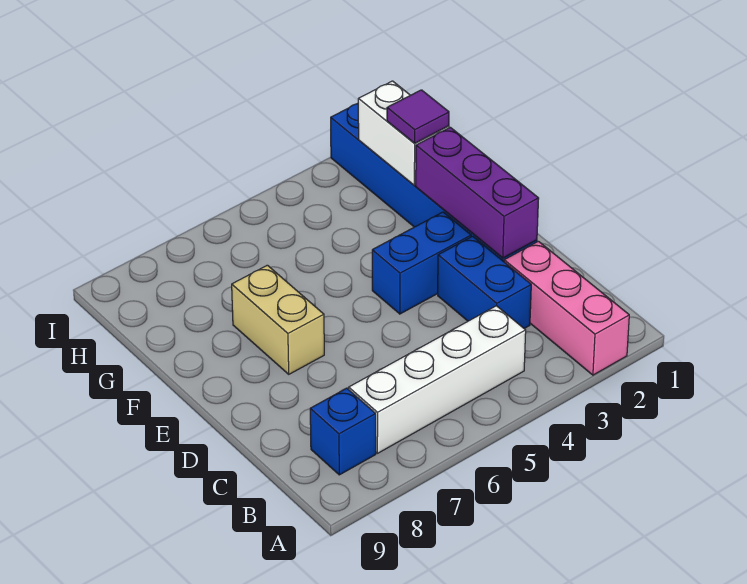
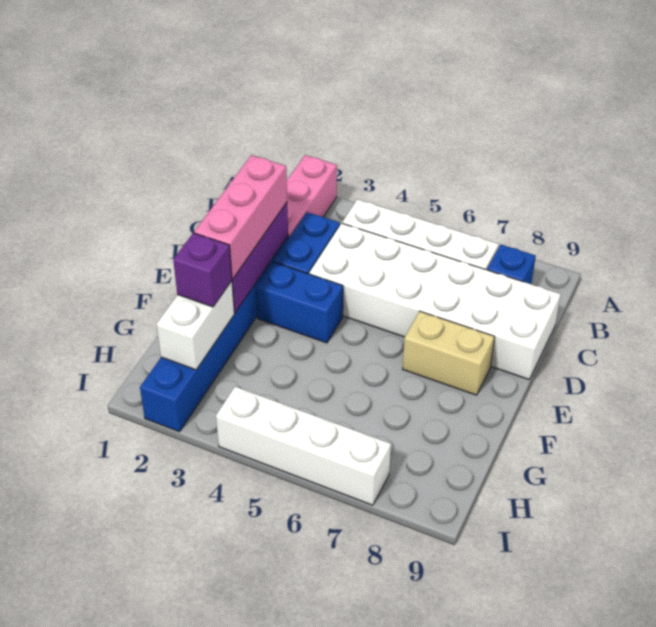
none -> white 2x6 brick [309,223,561,380]
none -> pink 1x3 brick [194,155,287,279]
tan 1x2 brick [232,265,324,374] -> tan 1x2 brick turned to [403,311,495,395]
purple 1x1 tile [387,90,449,143] -> purple 1x1 brick [173,233,232,307]
none -> white 1x4 brick [216,386,391,505]

